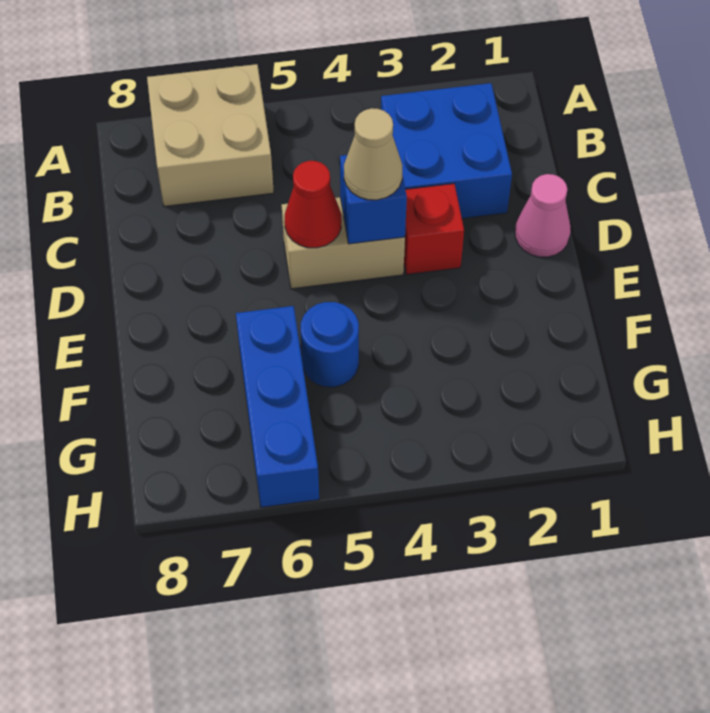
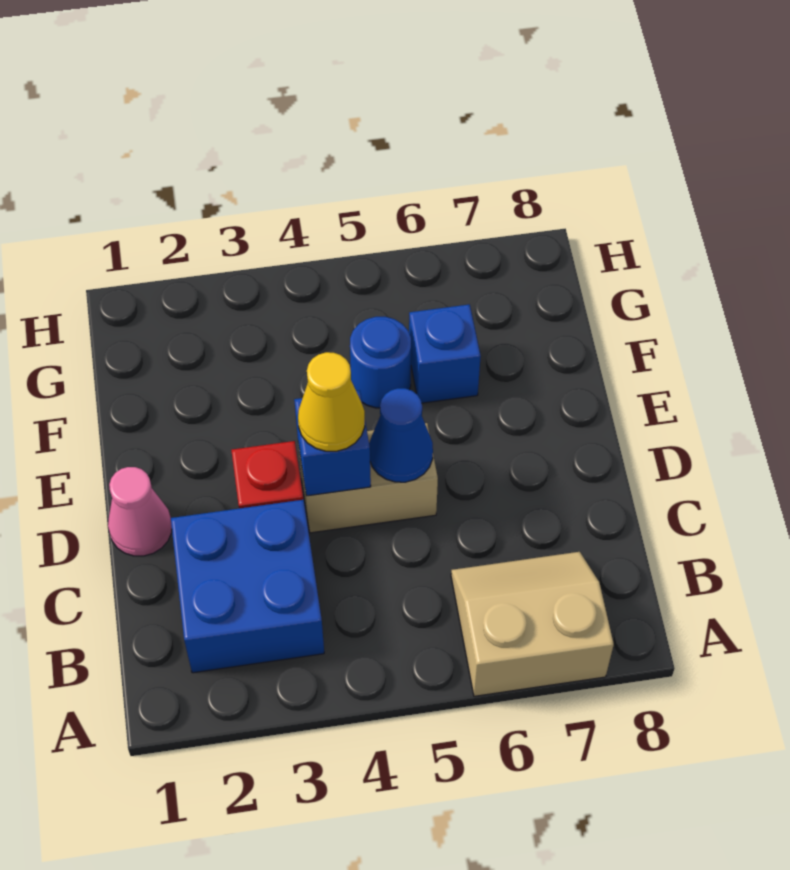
tan 2x2 brick [147,64,274,206] -> tan 2x2 slope [451,552,614,696]
tan 1x1 cone [344,108,402,200] -> yellow 1x1 cone [298,352,365,451]
red 1x1 cone [285,161,341,248] -> blue 1x1 cone [369,388,433,482]
blue 1x3 brick [236,306,319,507] -> blue 1x1 brick [409,304,481,403]

